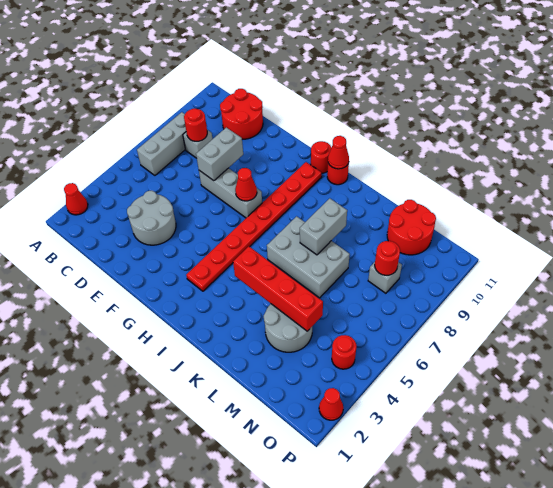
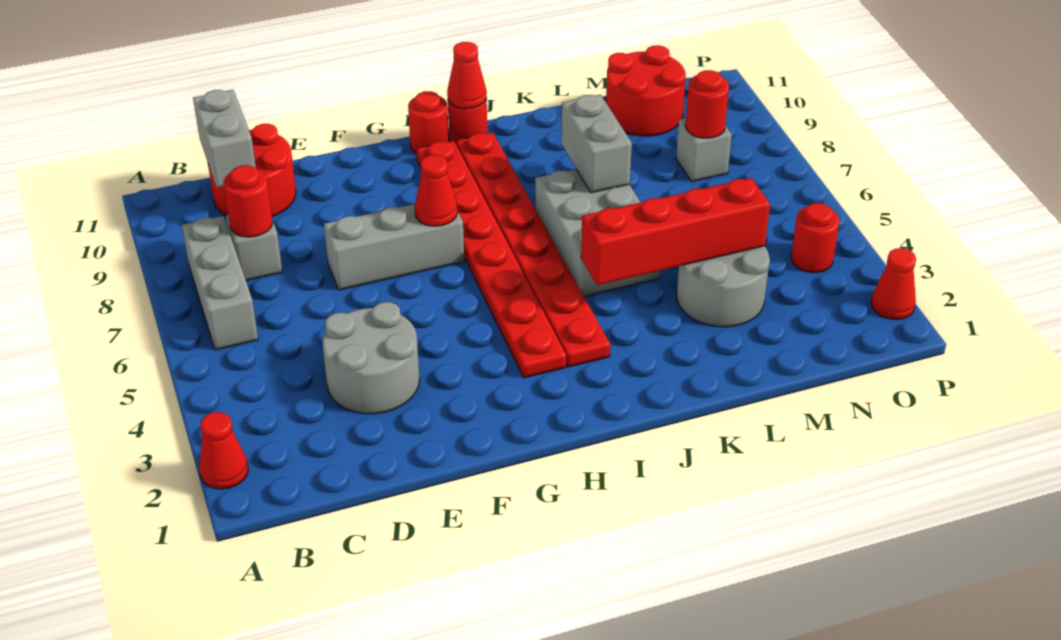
grey 1x2 brick [196,127,243,181] -> grey 1x2 brick moved to [193,90,256,187]
none -> red 1x8 plate [456,133,610,367]
grey 2x3 brick [267,216,350,298] -> grey 2x3 brick turned to [535,169,661,296]

